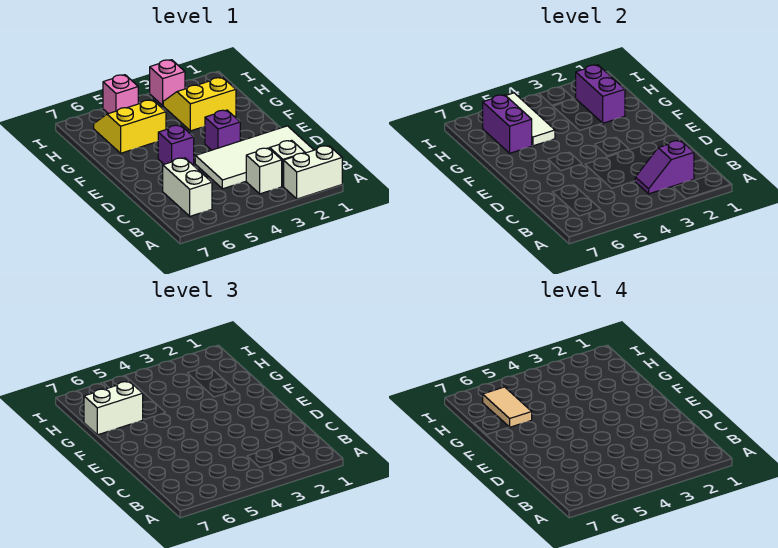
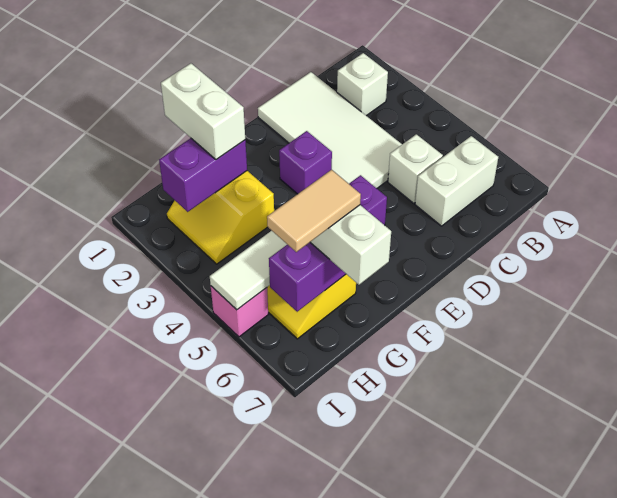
white 1x2 brick [284,146,342,199] -> white 1x2 brick moved to [161,63,245,160]
purple 1x2 slope [635,140,694,194] -> none
white 1x1 brick [246,148,282,194] -> white 1x1 brick moved to [388,134,443,203]
pink 1x1 brick [150,60,185,105] -> none

